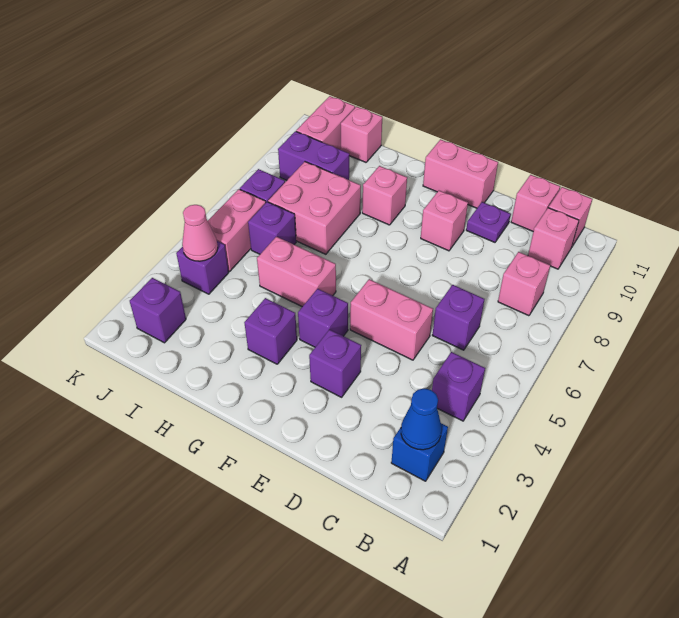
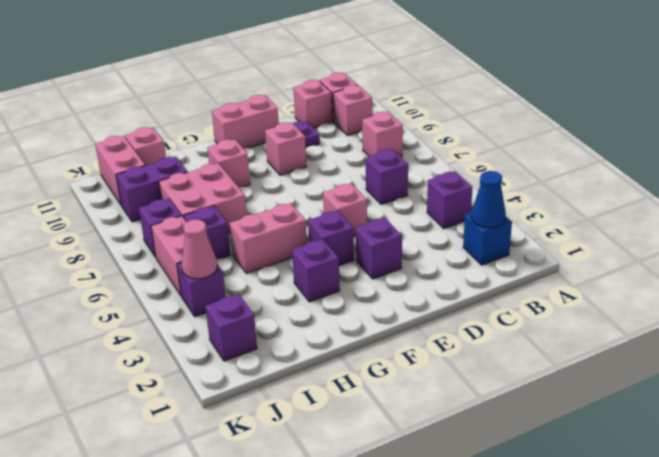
pink 1x2 brick [350,279,433,360] -> pink 1x1 brick [323,184,367,236]

